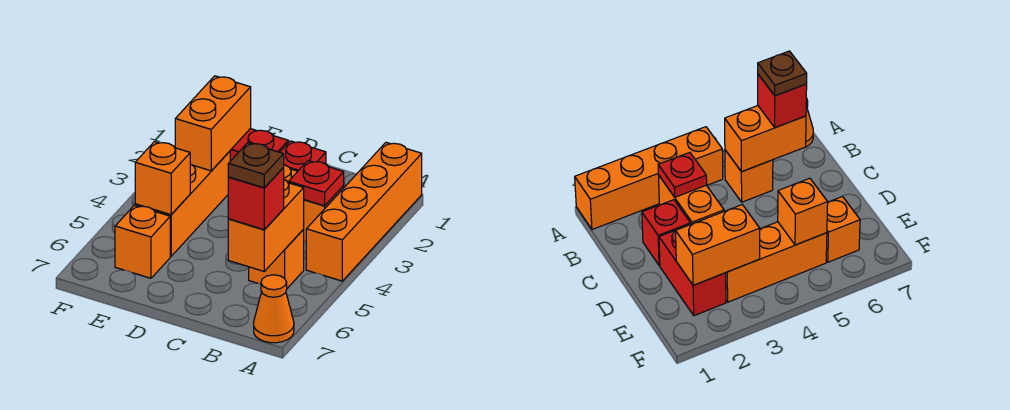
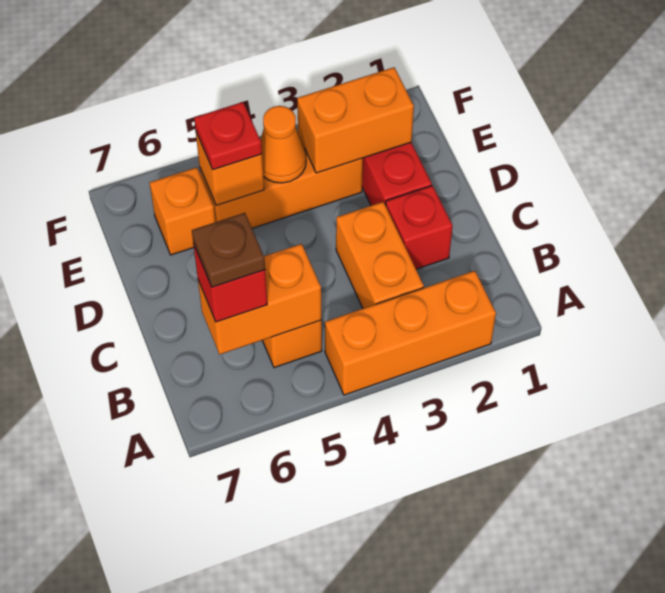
orange 1x4 brick [306,142,422,281] -> orange 1x3 brick [325,271,496,395]
orange 1x1 cone [254,275,294,343] -> orange 1x1 cone moved to [260,106,306,183]
red 1x1 plate [289,161,344,206] -> red 1x1 plate moved to [194,102,262,170]

